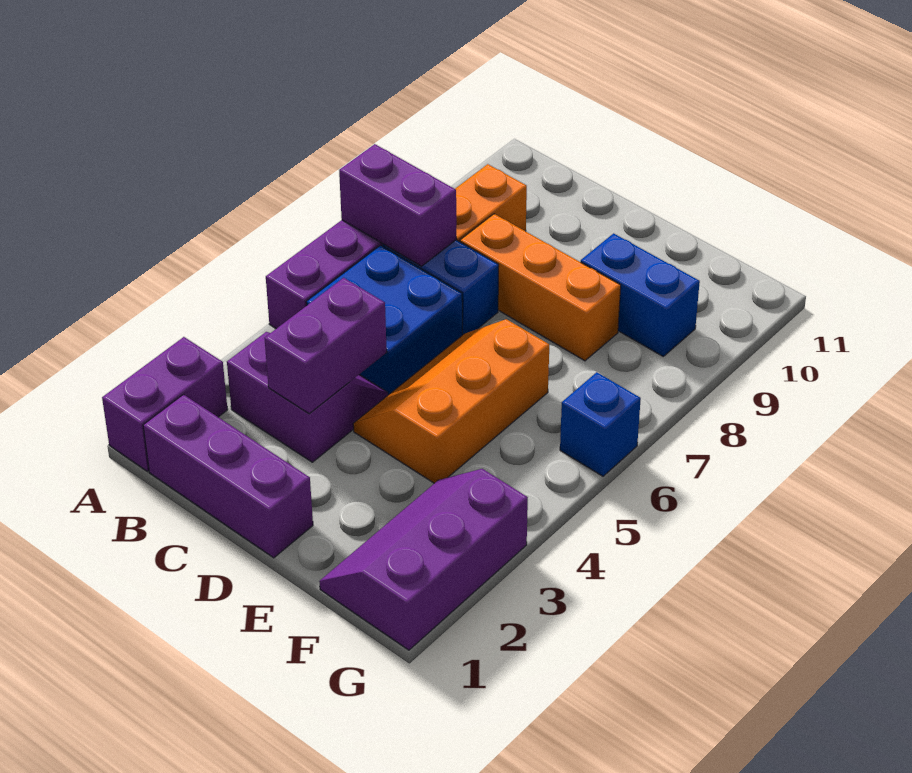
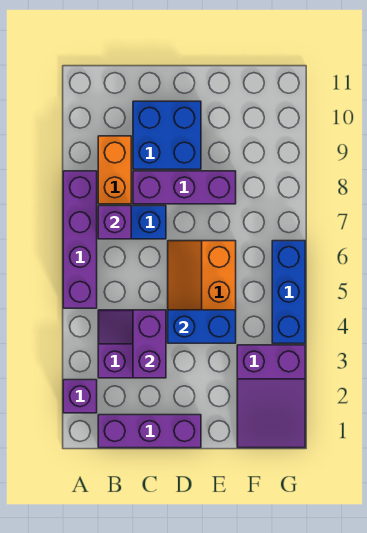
purple 1x2 brick [102,337,228,471] -> purple 1x1 brick [63,380,97,413]
purple 1x2 brick [339,144,456,266] -> purple 1x1 brick [98,206,131,239]
blue 2x2 brick [306,245,462,395] -> blue 2x2 brick moved to [133,101,201,169]
orange 1x3 brick [460,214,621,361] -> purple 1x3 brick [133,171,236,204]
blue 1x2 brick [581,233,700,356] -> blue 1x2 brick moved to [168,310,236,343]
purple 2x3 slope [319,469,528,650] -> purple 2x3 slope turned to [237,345,305,448]
blue 1x1 brick [560,372,641,476] -> blue 1x3 brick [272,241,305,343]

